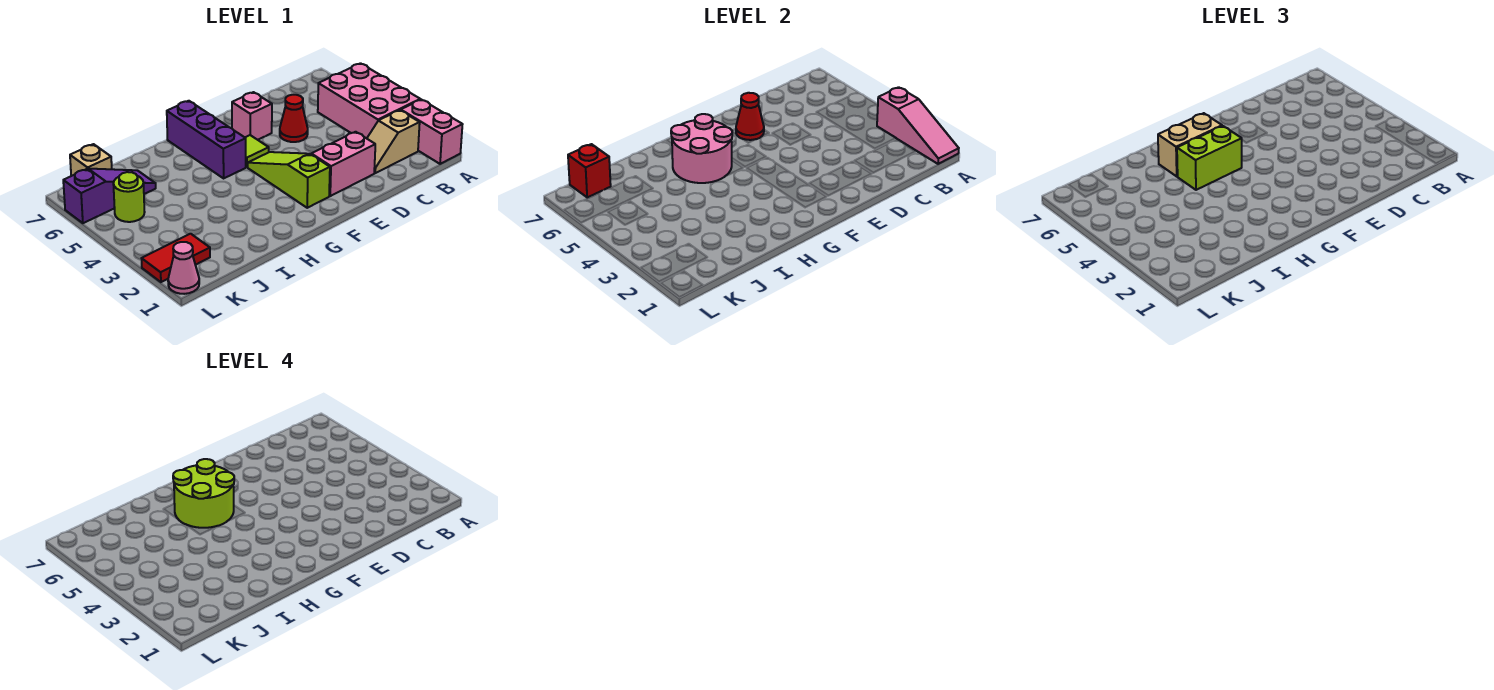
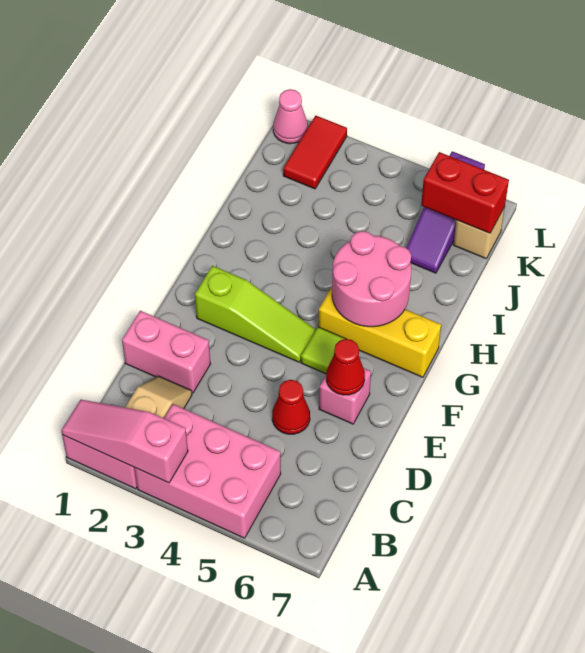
pink 1x2 brick [311,132,375,196] -> pink 1x2 brick turned to [122,311,210,393]
purple 1x3 brick [167,101,246,178] -> yellow 1x3 brick [318,287,441,377]
lime 1x2 brick [1177,126,1242,190] -> none
lime 2x2 round brick [173,459,234,528] -> none
tan 1x2 brick [1158,113,1222,176] -> none
lime 1x1 round brick [113,172,145,222] -> none
red 1x1 brick [568,144,611,197] -> red 1x2 brick [421,152,509,233]

